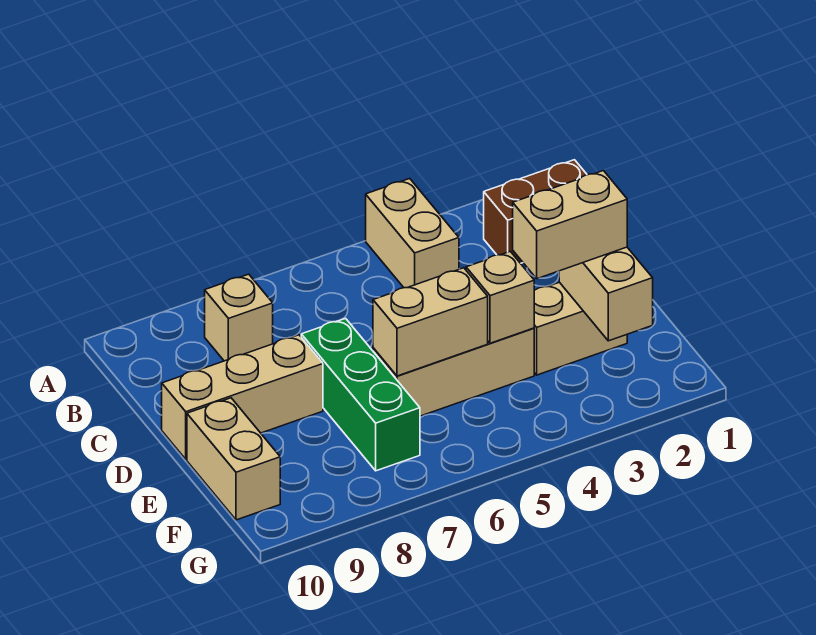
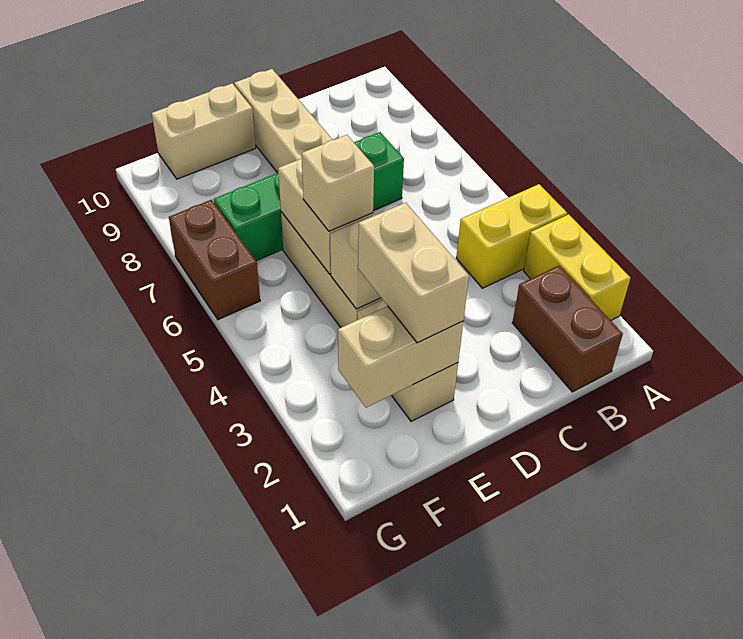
none -> yellow 1x2 brick [524,214,630,320]
tan 1x2 brick [366,179,459,288] -> yellow 1x2 brick [456,184,567,288]
tan 1x1 brick [205,274,273,361] -> tan 1x1 brick moved to [302,135,374,231]
green 1x3 brick [301,319,420,471] -> green 1x4 brick [214,132,404,261]
none -> brown 1x2 brick [169,200,260,320]

